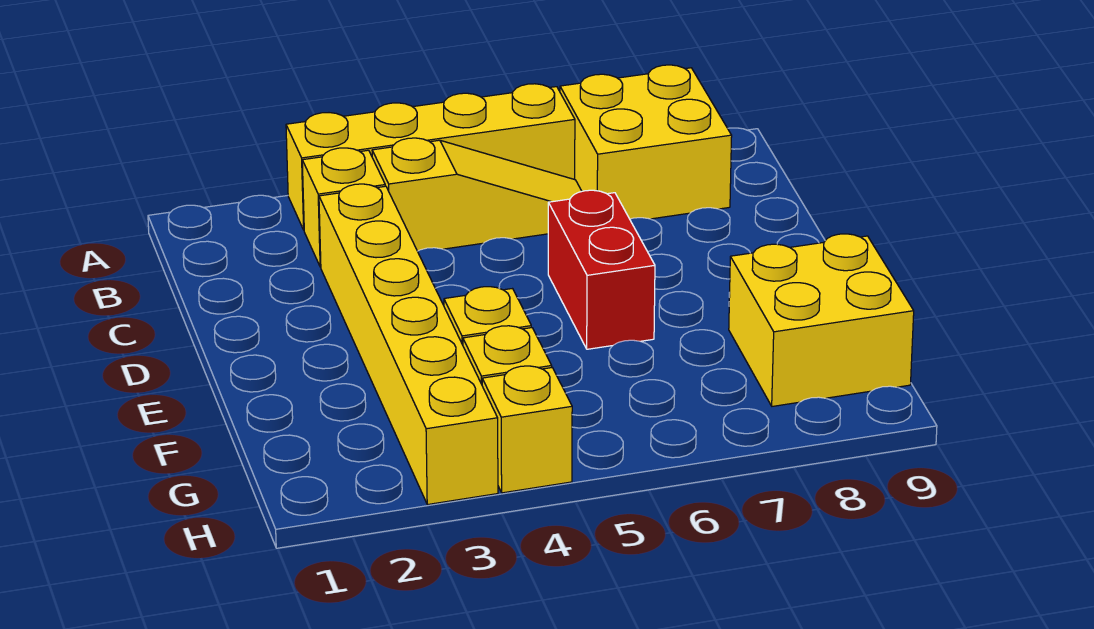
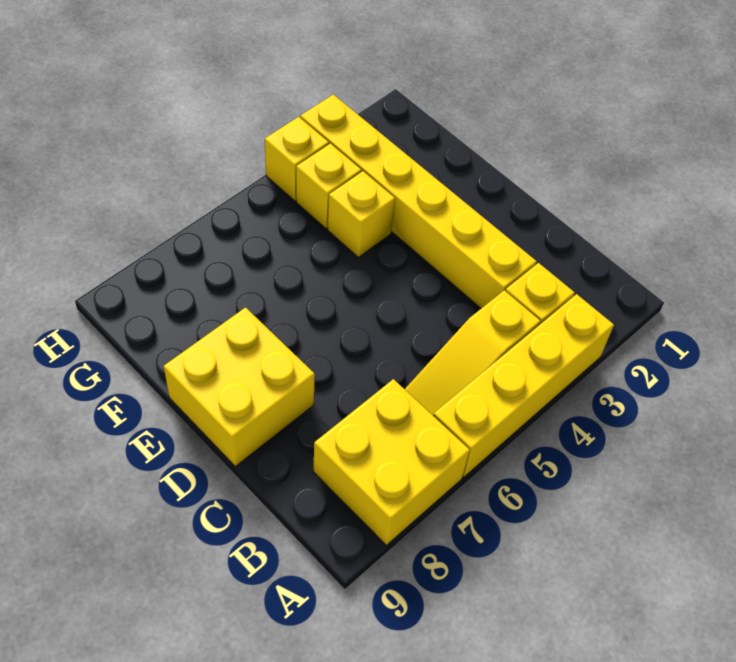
red 1x2 brick [548,190,655,349] -> none
yellow 2x2 brick [729,234,914,406] -> yellow 2x2 brick moved to [164,308,315,466]

